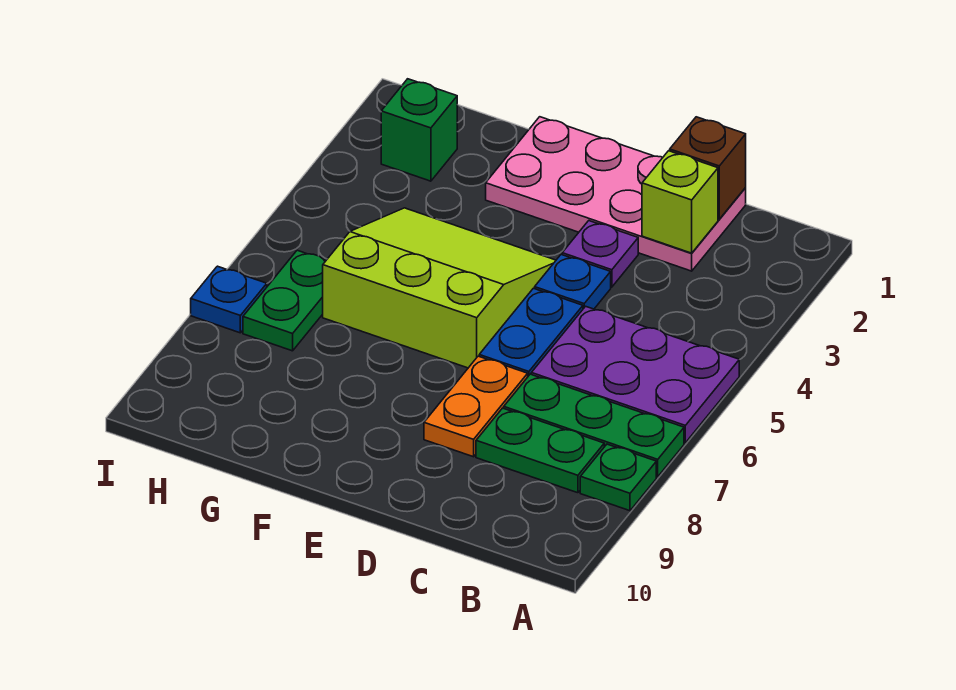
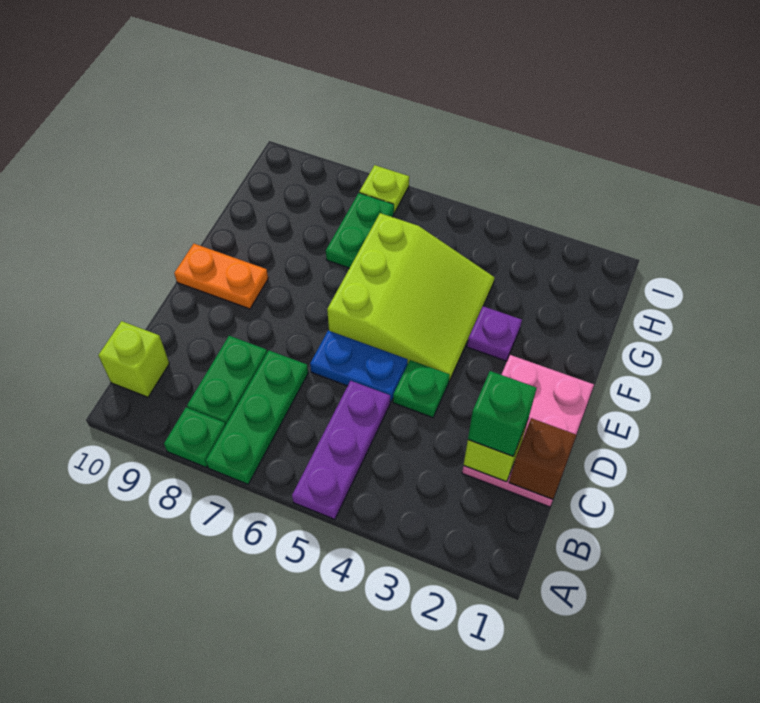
purple 2x3 plate [531,306,739,443] -> purple 1x3 plate [292,381,390,519]
none -> lime 1x1 brick [98,321,169,397]
pink 2x4 plate [486,117,746,271] -> pink 2x3 plate [462,355,594,507]
purple 1x1 plate [562,221,638,287] -> purple 1x1 plate moved to [467,306,522,361]
blue 1x1 plate [535,255,611,309] -> green 1x1 plate [393,360,450,418]
orange 1x2 plate [424,356,528,457] -> orange 1x2 plate moved to [174,244,268,309]
green 1x1 brick [381,79,457,181] -> green 1x1 brick moved to [468,371,537,456]
green 1x2 plate [243,250,326,351] -> green 1x2 plate turned to [326,193,394,268]
blue 1x1 plate [191,266,267,333] -> lime 1x1 plate [359,165,409,213]

